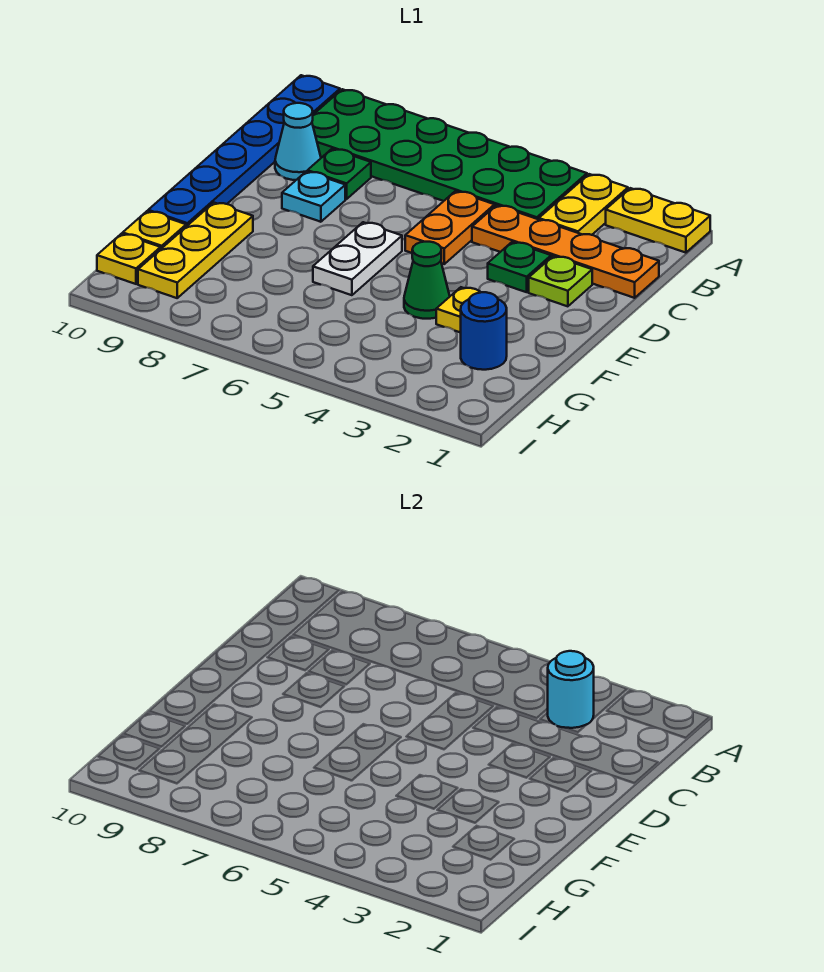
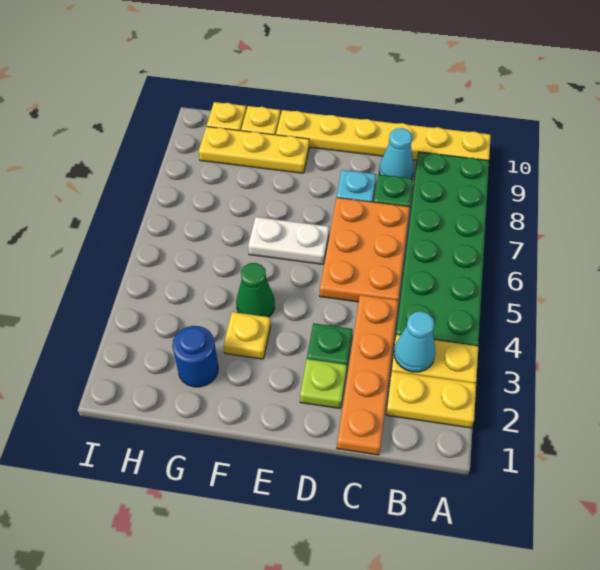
yellow 1x2 plate [606,188,710,253] -> yellow 1x2 plate turned to [386,371,476,428]
blue 1x6 plate [148,75,340,226] -> yellow 1x6 plate [276,110,491,160]
cyan 1x1 round brick [548,651,594,728] -> cyan 1x1 cone [394,311,436,372]
orange 1x2 plate [405,191,495,264] -> orange 2x3 plate [320,198,410,302]

